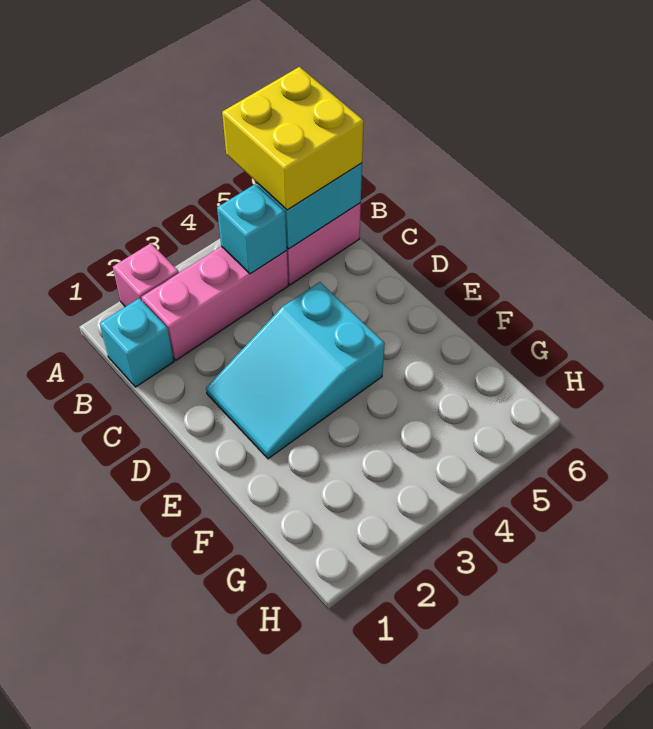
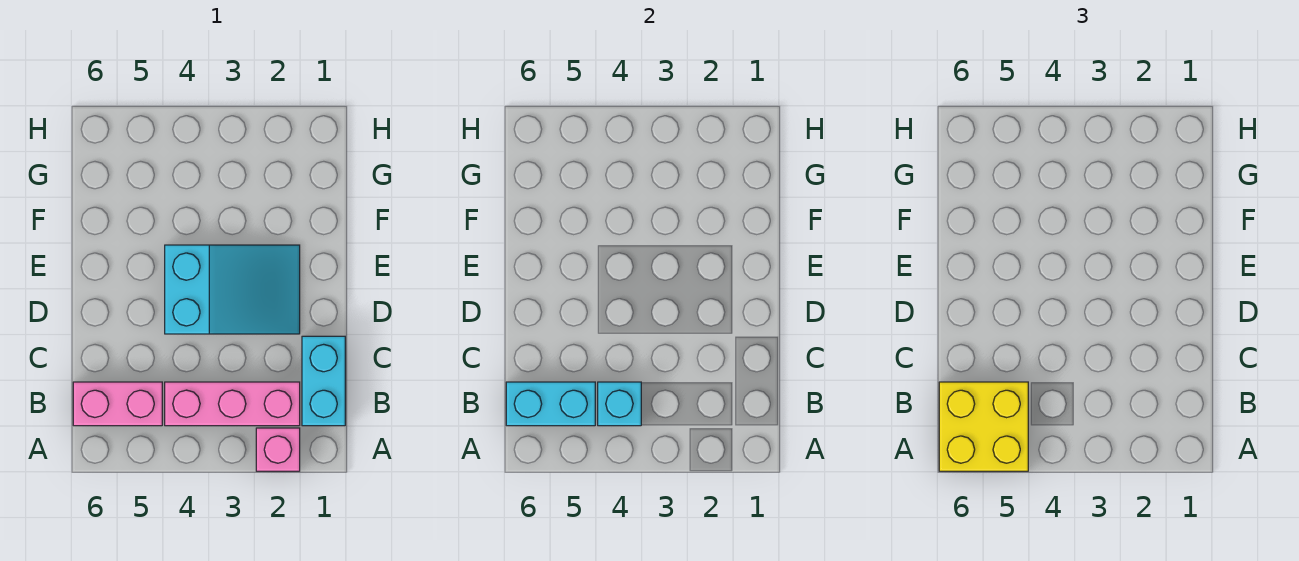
cyan 1x1 brick [100,298,174,387] -> cyan 1x2 brick [302,336,345,426]

